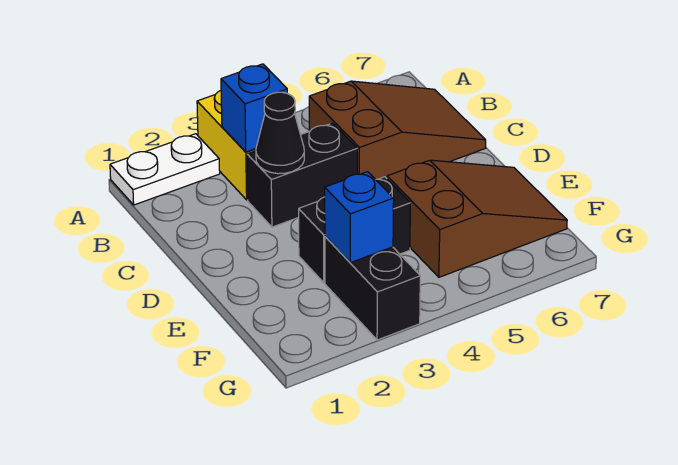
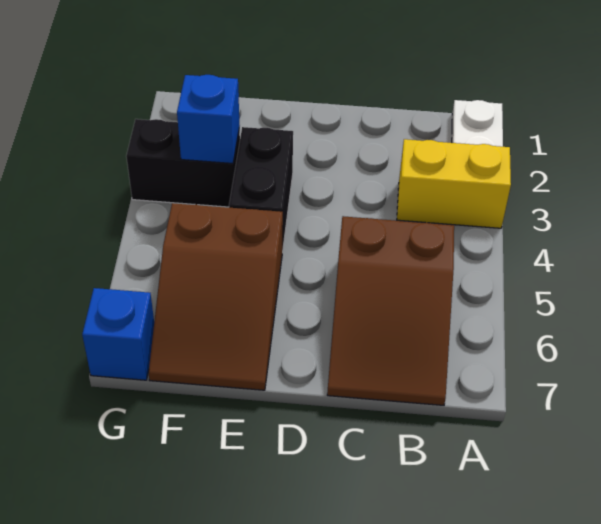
blue 1x1 brick [221,64,287,152] -> blue 1x1 brick moved to [82,288,154,380]
black 1x2 brick [247,123,357,227] -> none
black 1x1 cone [256,92,304,174] -> none

